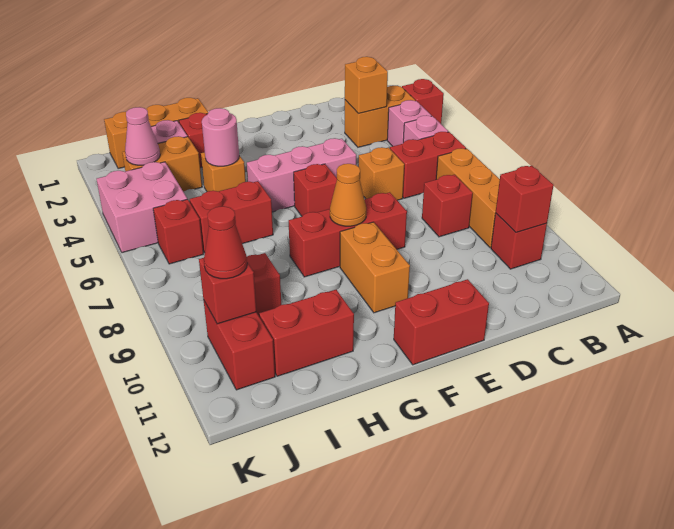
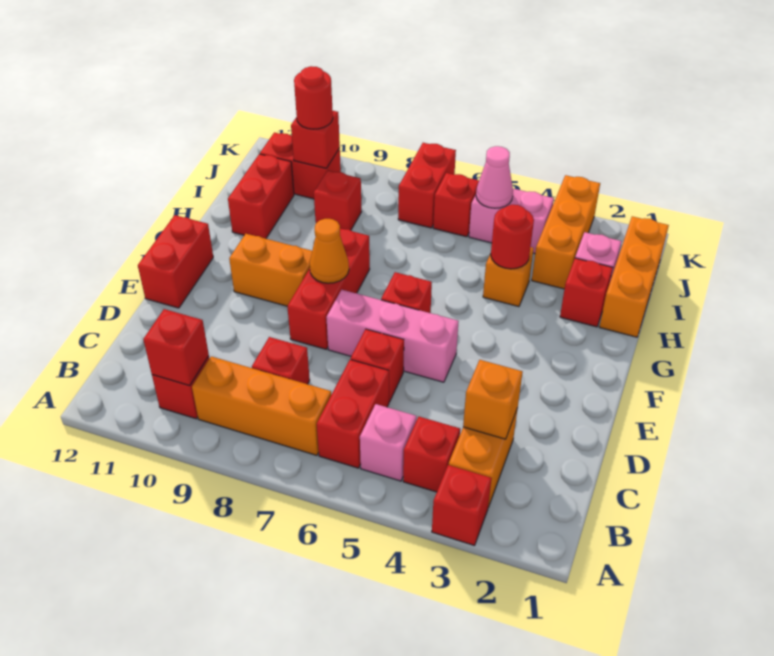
pink 1x1 brick [387,100,431,146] -> red 1x1 brick [403,417,460,492]
orange 1x1 brick [358,147,404,200] -> red 1x1 brick [350,329,404,402]
pink 1x3 brick [247,138,356,212] -> pink 1x3 brick turned to [326,290,459,382]
pink 1x1 round brick [202,108,239,166] -> red 1x1 round brick [491,205,534,269]
red 1x2 brick [190,181,273,253] -> red 1x2 brick moved to [398,143,456,228]
orange 1x2 brick [122,136,202,192] -> orange 1x3 brick [532,175,600,289]
pink 1x1 cone [125,107,160,165] -> pink 1x1 cone moved to [476,146,513,208]
pink 2x2 brick [97,162,187,253] -> pink 1x2 brick [469,189,554,254]
red 1x1 cone [204,206,247,279] -> red 1x1 round brick [294,66,333,129]

